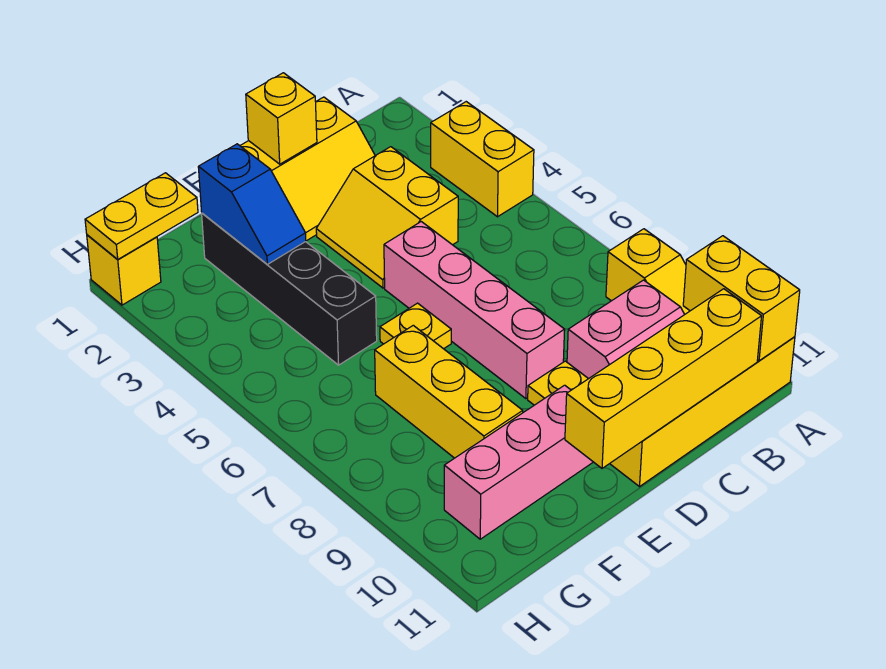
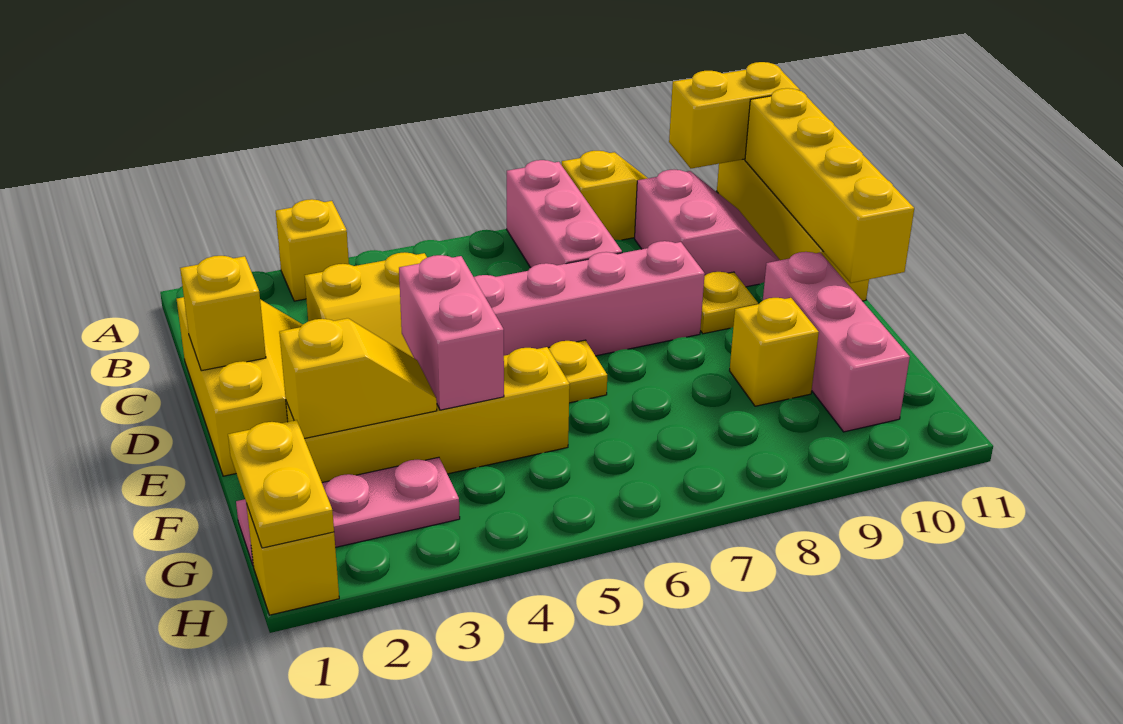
yellow 1x2 brick [431,102,534,217] -> yellow 1x1 brick [276,199,349,301]
none -> pink 1x3 brick [507,160,622,268]
none -> pink 1x2 brick [399,255,504,410]
black 1x4 brick [202,213,377,365] -> yellow 1x4 brick [286,347,570,482]
blue 1x2 slope [198,144,306,264] -> yellow 1x2 slope [279,318,437,439]
yellow 1x3 brick [375,325,523,458] -> yellow 1x1 brick [730,298,819,406]
none -> pink 1x3 plate [236,457,460,564]

